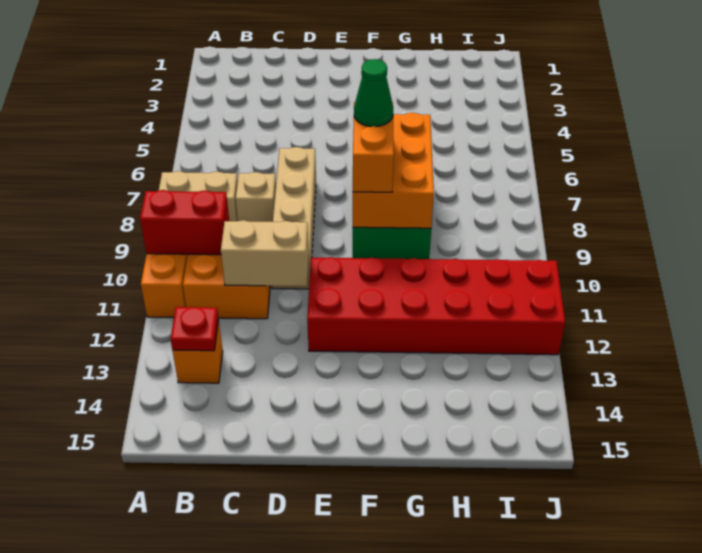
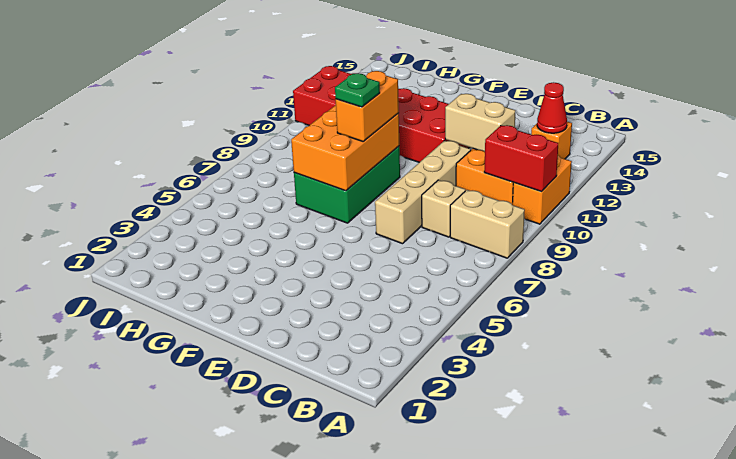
red 1x1 plate [171,307,219,351] -> red 1x1 cone [537,82,567,133]
green 1x1 cone [354,59,393,127] -> green 1x1 plate [335,73,380,107]

